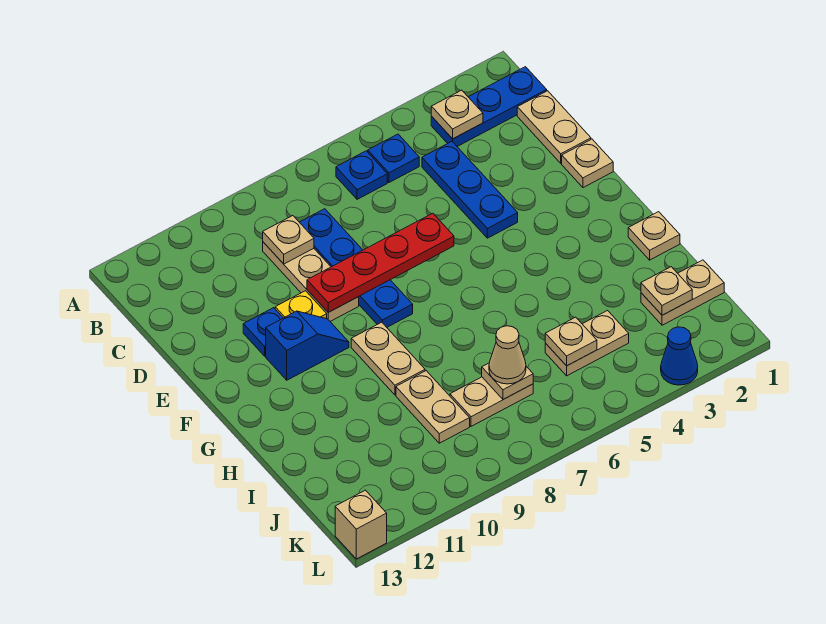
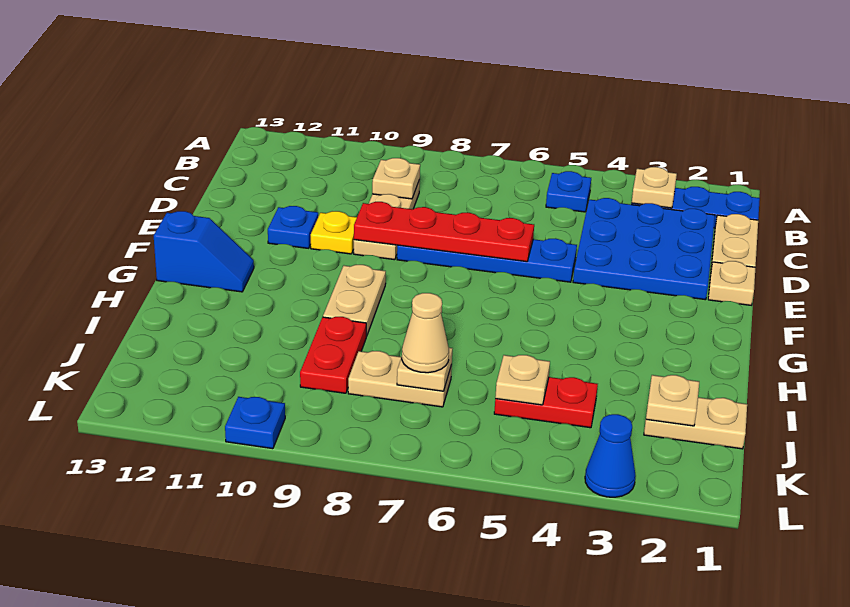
blue 1x1 plate [336,151,387,199] -> blue 1x1 plate moved to [225,397,285,449]
blue 1x3 plate [422,142,518,238] -> blue 3x3 plate [573,198,715,300]
blue 1x4 plate [300,209,413,327] -> blue 1x4 plate turned to [397,238,577,282]
blue 1x2 slope [266,311,349,380] -> blue 1x2 slope moved to [154,211,254,292]
tan 1x1 plate [628,212,680,260] -> none
tan 1x2 plate [396,371,470,443] -> red 1x2 plate [300,317,366,393]
tan 1x2 plate [545,311,629,376] -> red 1x2 plate [494,377,598,428]
tan 1x1 brick [335,490,387,559] -> none

